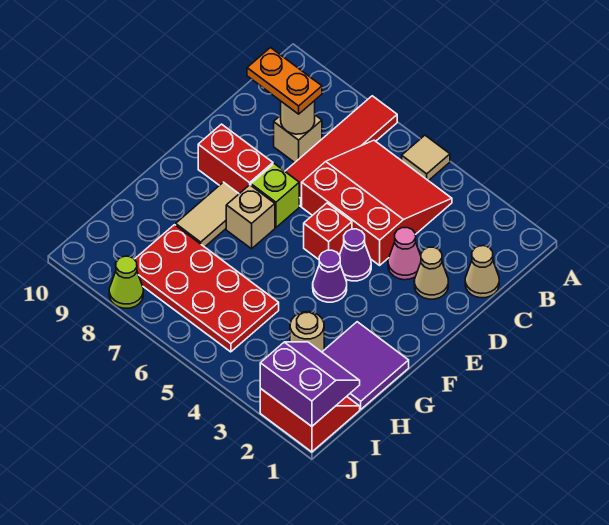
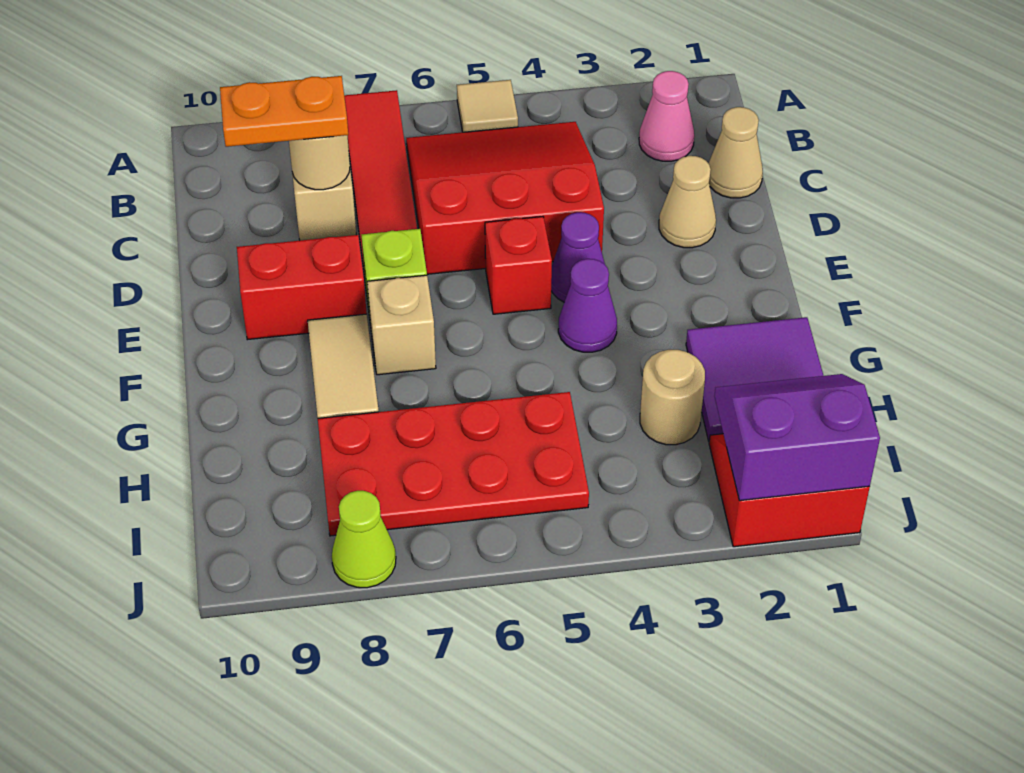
pink 1x1 cone [388,228,421,280] -> pink 1x1 cone moved to [639,71,694,161]

